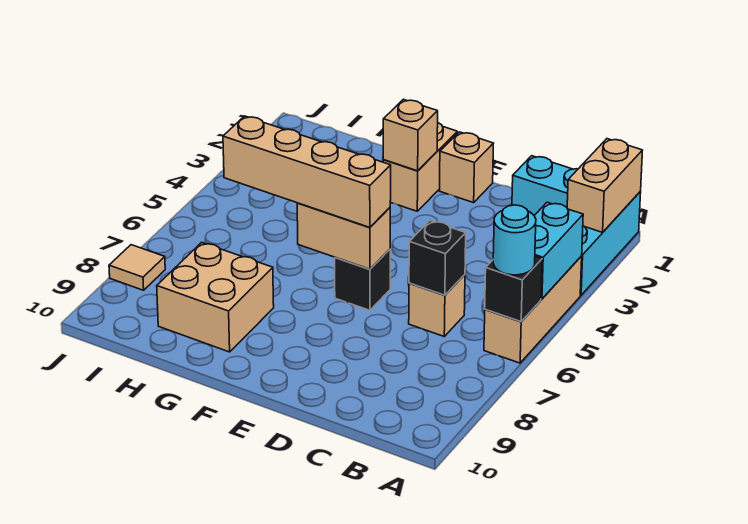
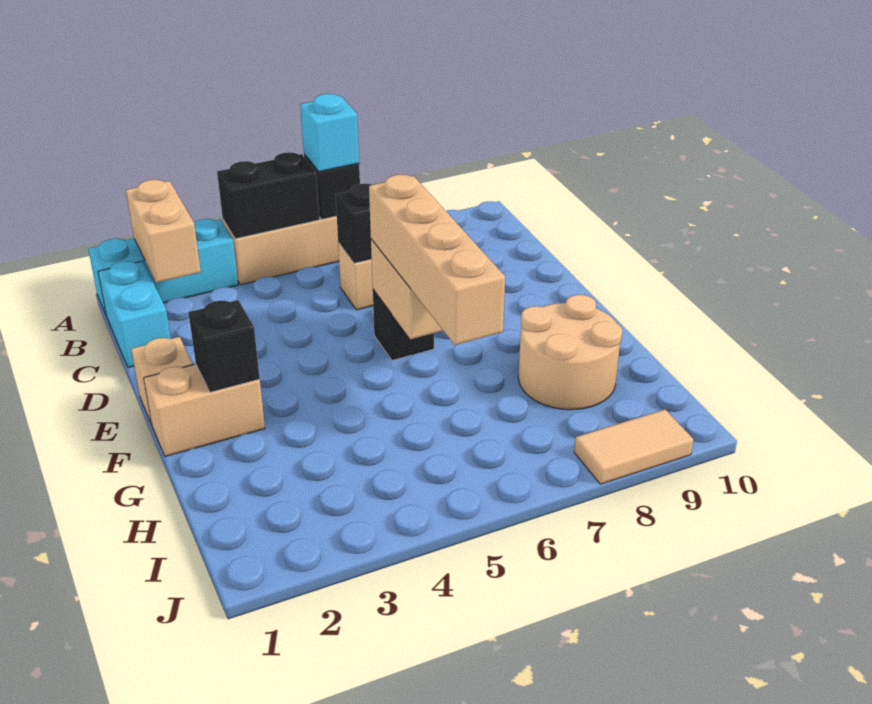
tan 1x2 brick [567,139,643,232] -> tan 1x2 brick turned to [126,180,201,283]
cyan 1x2 brick [534,202,583,299] -> black 1x2 brick [217,152,319,239]
cyan 1x1 round brick [493,205,536,275] -> cyan 1x1 brick [300,94,359,172]
tan 1x1 brick [383,99,438,171] -> black 1x1 brick [188,300,260,392]
tan 2x2 brick [157,242,274,352] -> tan 2x2 round brick [518,295,622,410]
tan 1x1 tile [109,245,165,290] -> tan 1x2 tile [574,410,693,484]

